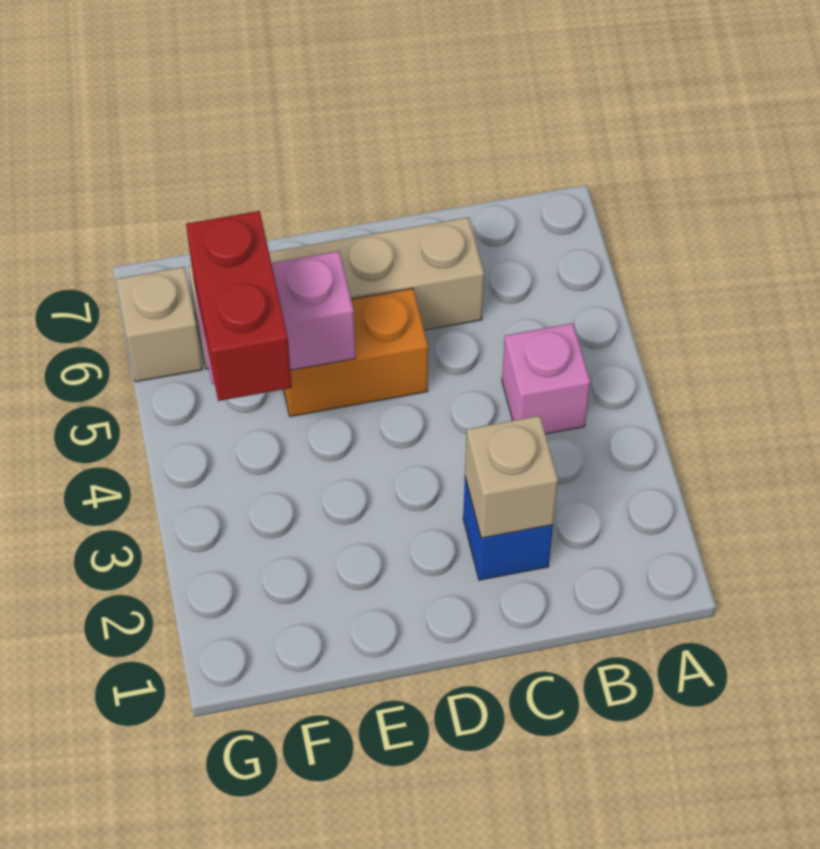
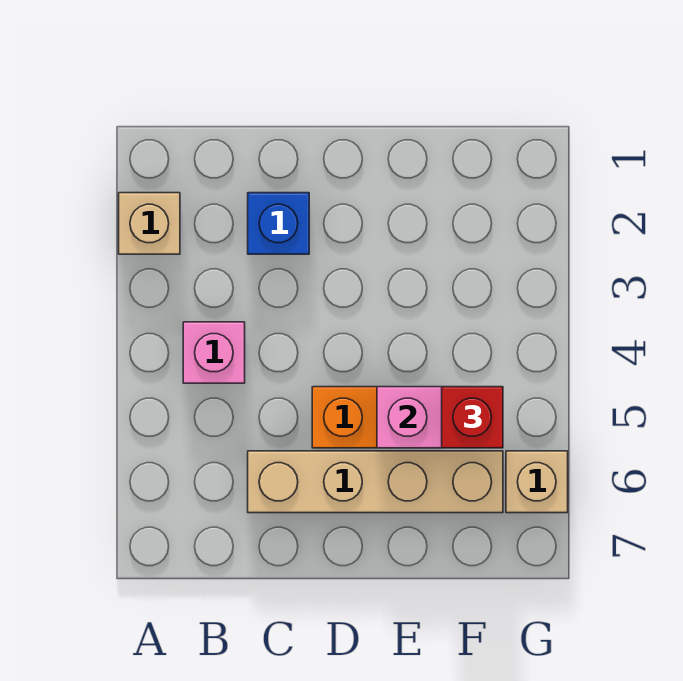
tan 1x1 brick [465,416,558,538] -> tan 1x1 brick moved to [119,193,180,254]
red 1x2 brick [186,211,292,401] -> red 1x1 brick [442,387,503,448]

